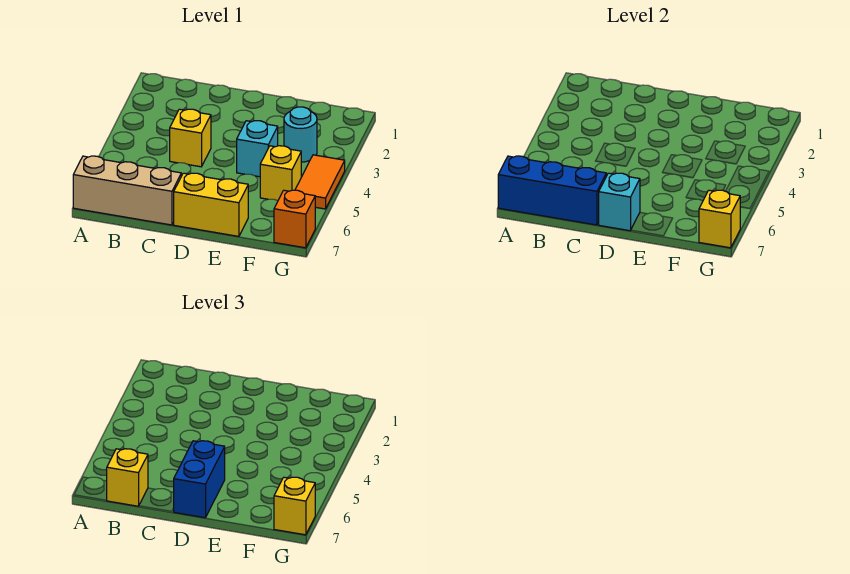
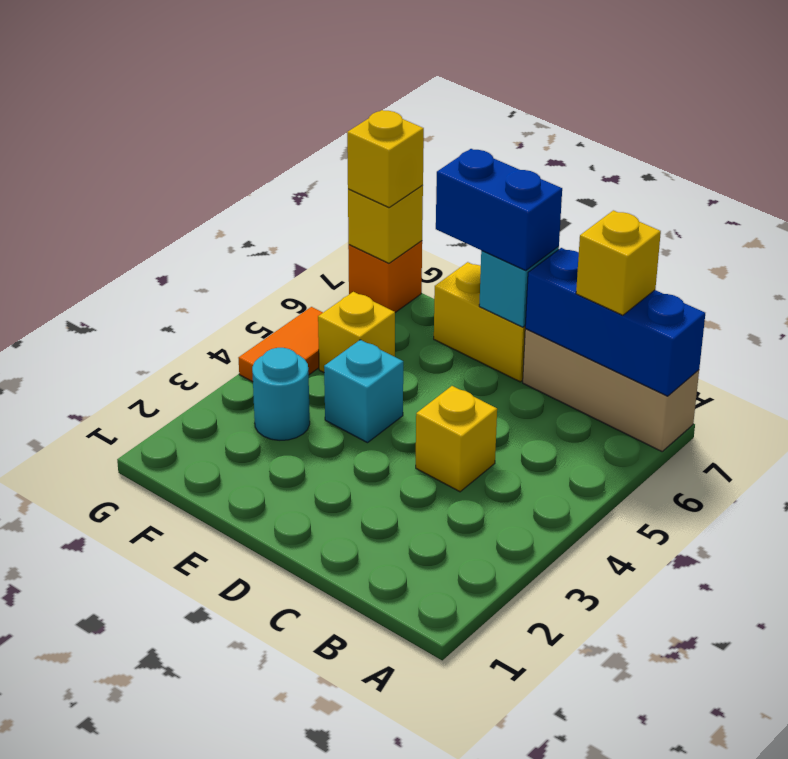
blue 1x2 brick [173,441,225,518] -> blue 1x2 brick turned to [436,149,562,271]

